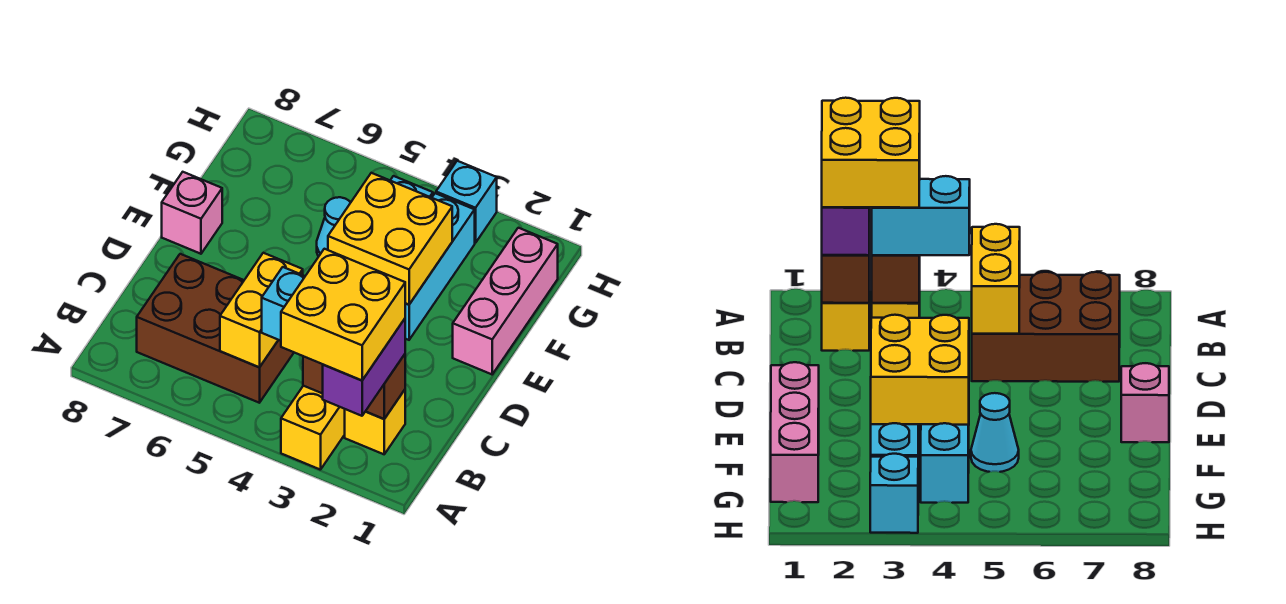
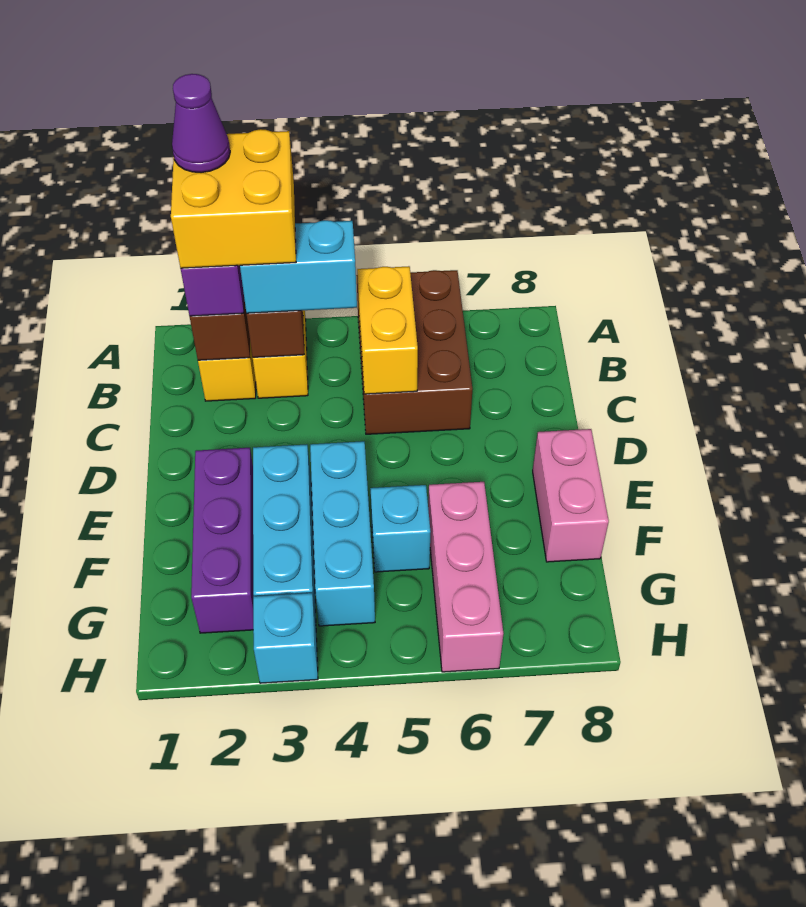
none -> purple 1x1 cone [172,74,230,173]
brown 2x3 brick [137,254,294,403] -> brown 2x3 brick turned to [356,270,472,434]
pink 1x3 brick [453,228,558,374] -> pink 1x3 brick moved to [428,482,503,672]
none -> purple 1x3 brick [191,448,254,633]
yellow 2x2 brick [328,173,452,305] -> none
pink 1x1 brick [162,172,222,254] -> pink 1x2 brick [533,429,609,562]
cyan 1x1 cone [317,197,351,257] -> cyan 1x1 brick [370,485,430,572]

